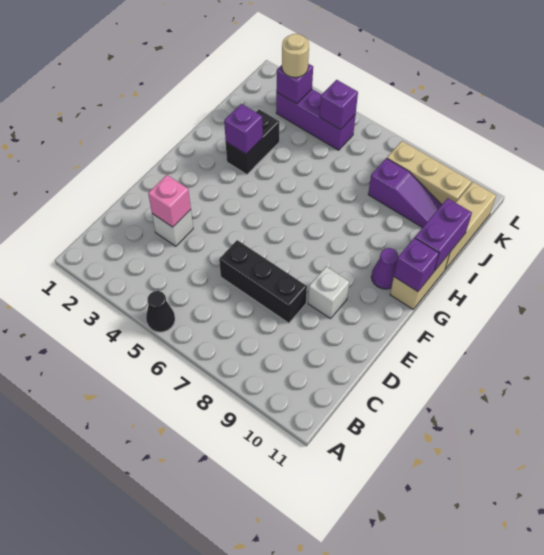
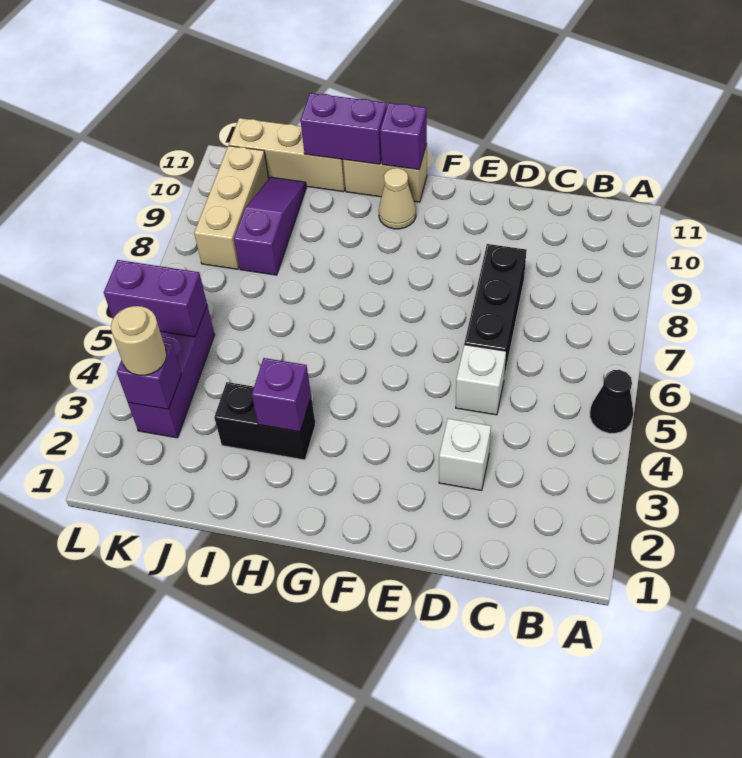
pink 1x1 brick [148,175,191,227] -> none
white 1x1 brick [308,267,349,319] -> white 1x1 brick moved to [456,345,506,415]
purple 1x1 cone [371,248,398,289] -> tan 1x1 cone [379,168,416,229]
purple 1x1 brick [320,80,358,130] -> purple 1x2 brick [104,260,207,337]

